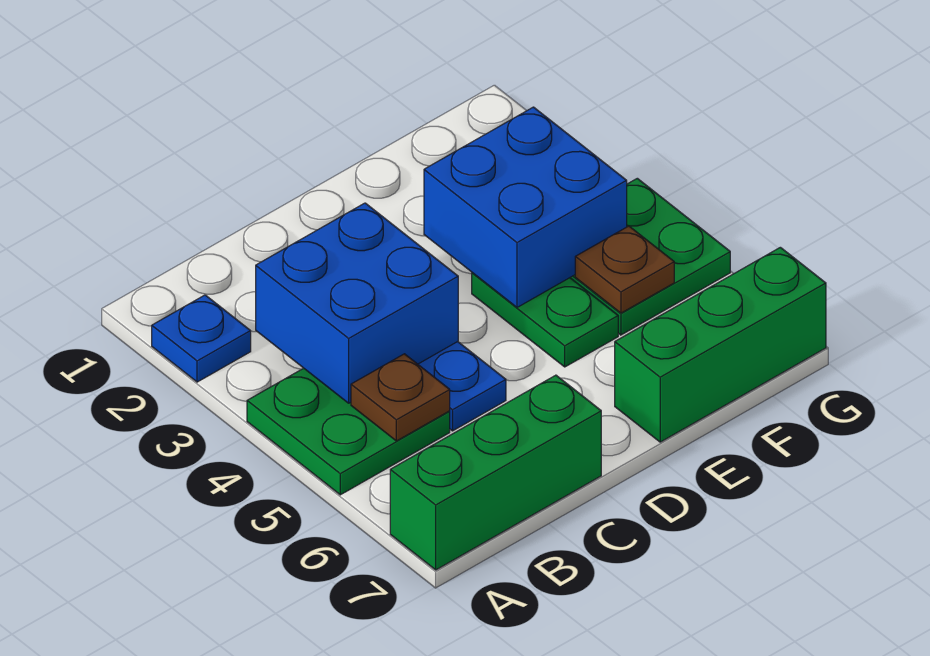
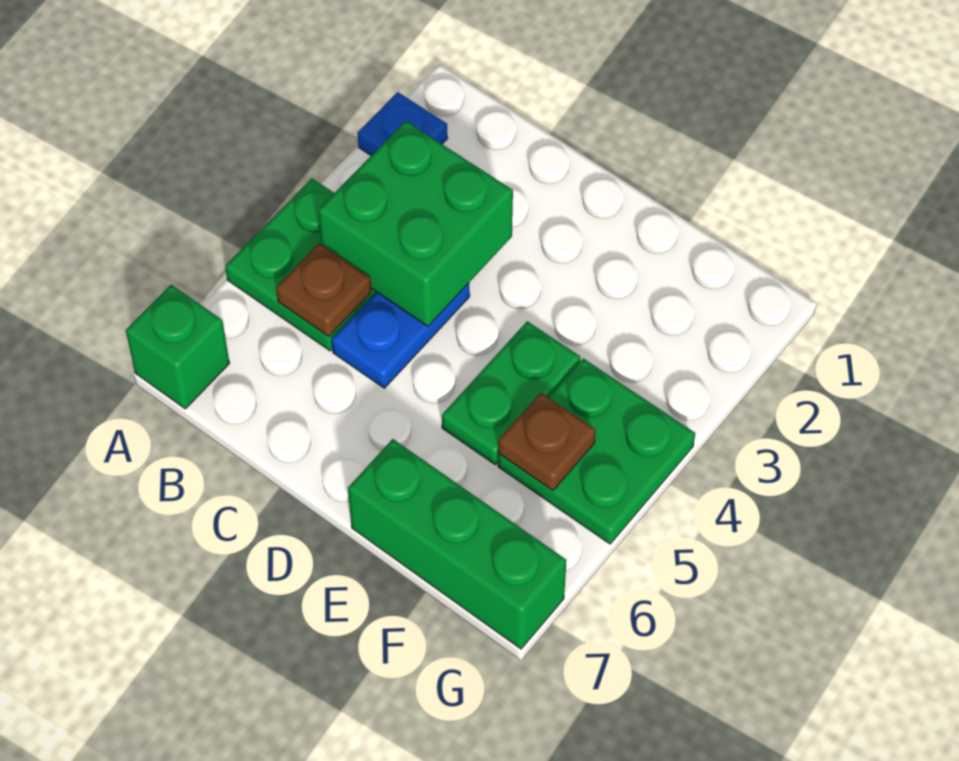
green 1x3 brick [390,375,601,570] -> green 1x1 brick [126,285,230,409]
blue 2x2 brick [256,203,458,403] -> green 2x2 brick [318,121,513,326]
blue 2x2 brick [424,107,627,307] -> none

